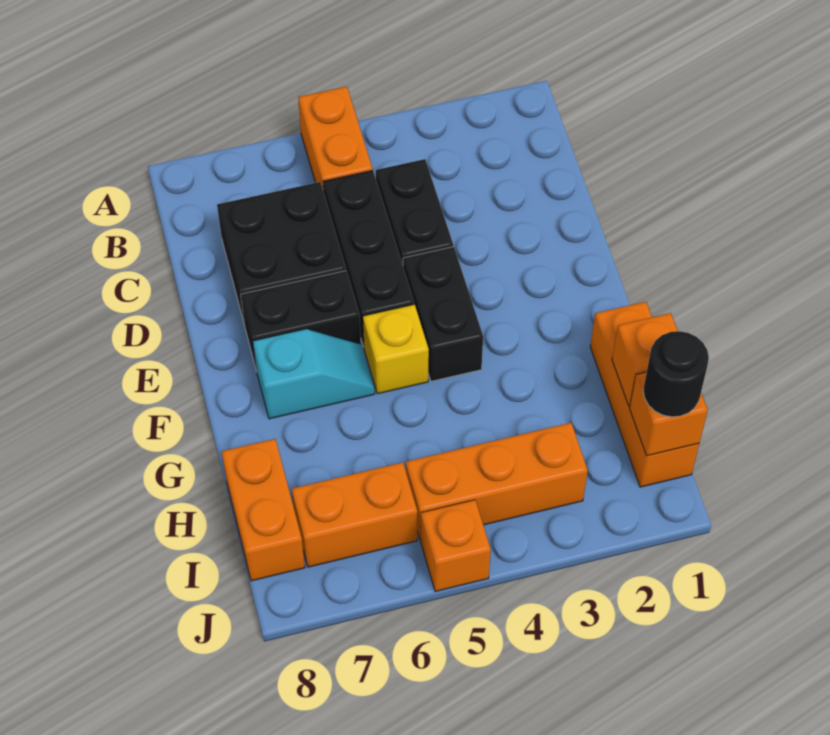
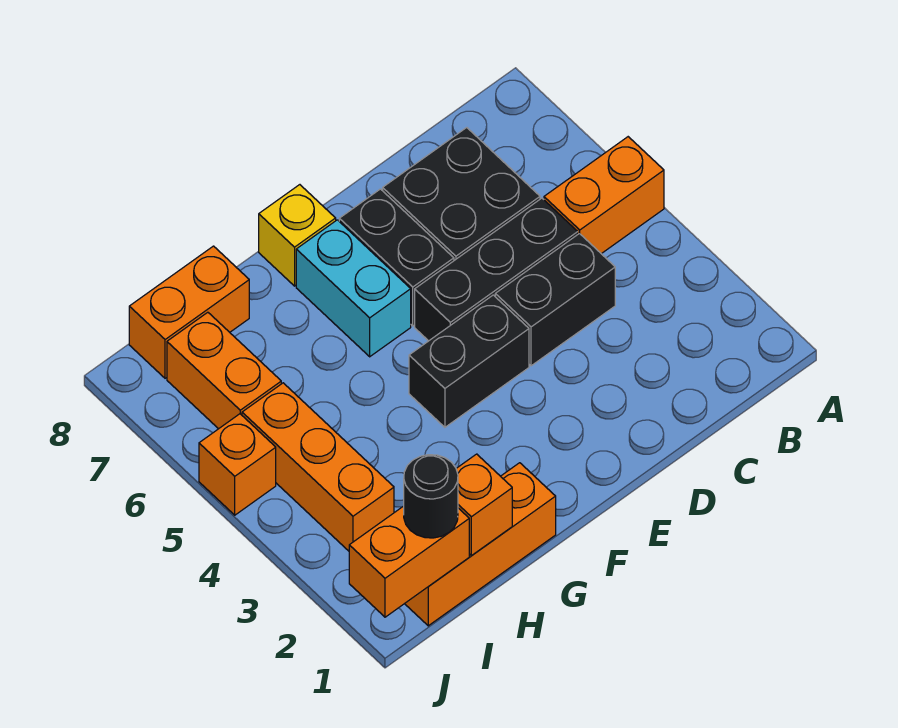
yellow 1x1 brick [363,304,429,394] -> yellow 1x1 brick moved to [259,185,336,286]
cyan 1x2 slope [253,329,375,419] -> cyan 1x2 brick [296,220,411,357]
orange 1x1 brick [630,372,708,456] -> orange 1x2 brick [349,506,469,617]

